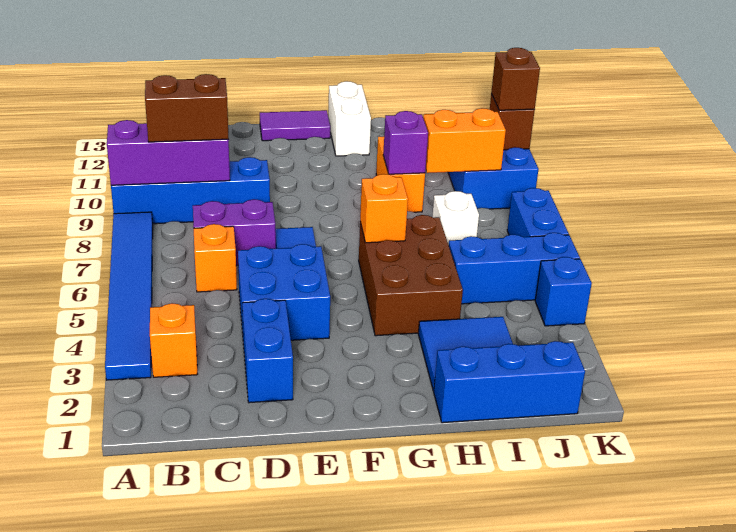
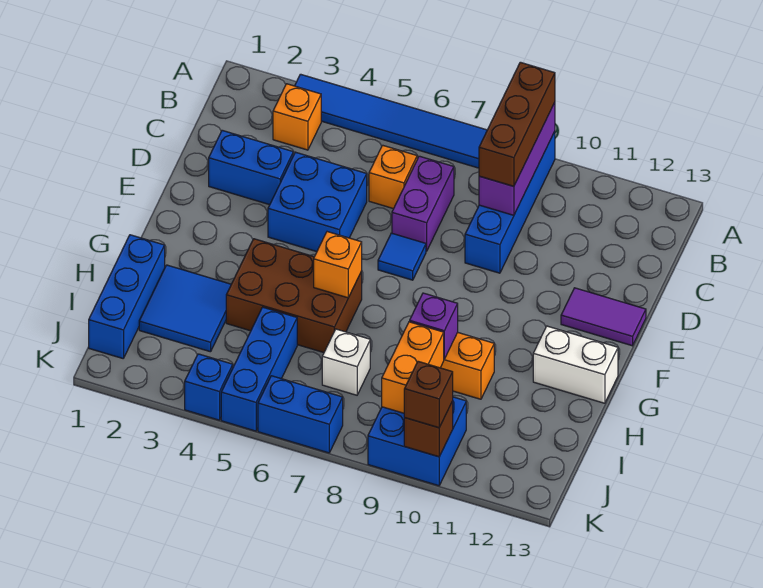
brown 1x2 brick [145,74,229,142] -> brown 1x3 brick [479,62,555,186]
purple 1x2 tile [260,110,330,141] -> purple 1x2 tile turned to [561,288,646,346]

